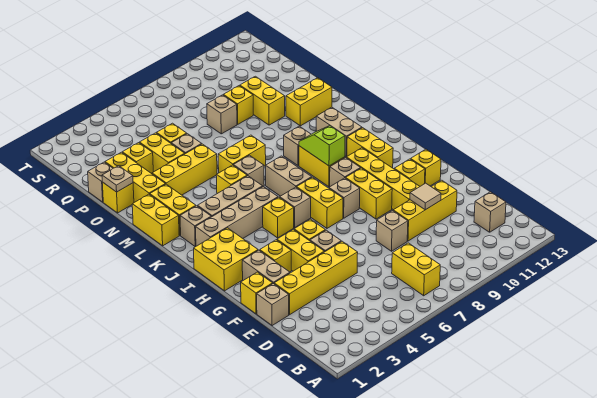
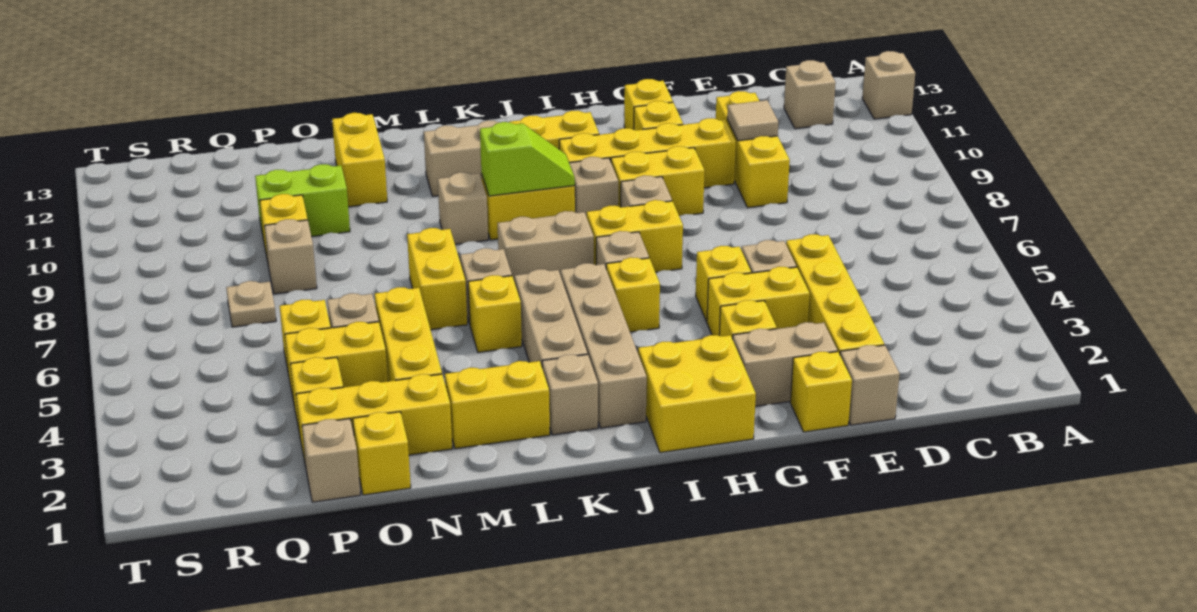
yellow 1x2 brick [392,243,440,296] -> none
tan 1x1 brick [376,211,408,251] -> tan 1x1 brick moved to [862,51,915,119]
lime 1x2 slope [299,126,345,166] -> lime 1x2 slope turned to [480,122,575,196]
yellow 1x2 brick [132,194,179,246] -> none
tan 1x1 plate [102,166,133,192] -> tan 1x1 plate moved to [226,281,276,327]
yellow 1x2 brick [240,76,285,125] -> lime 1x2 brick [255,164,350,240]

